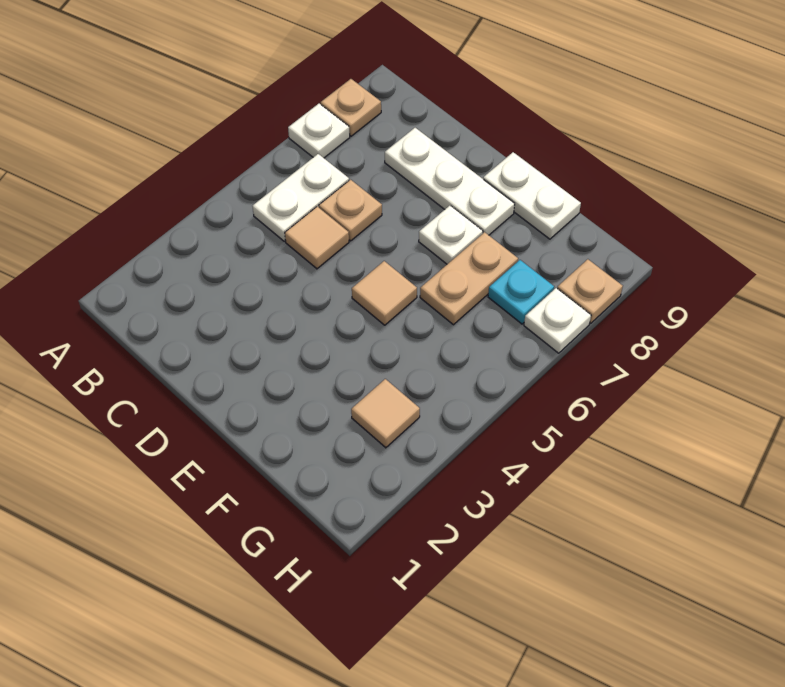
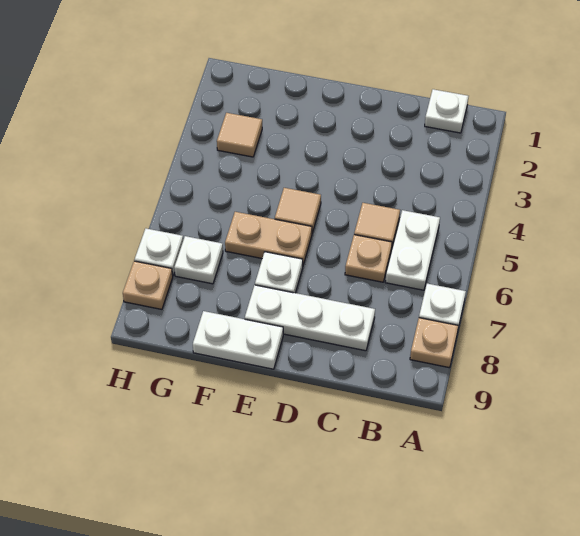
none -> white 1x1 plate [425,89,469,133]
tan 1x2 plate [420,232,518,325] -> tan 1x2 plate turned to [225,212,312,265]
cyan 1x1 plate [488,260,554,324] -> white 1x1 plate [174,236,223,284]

